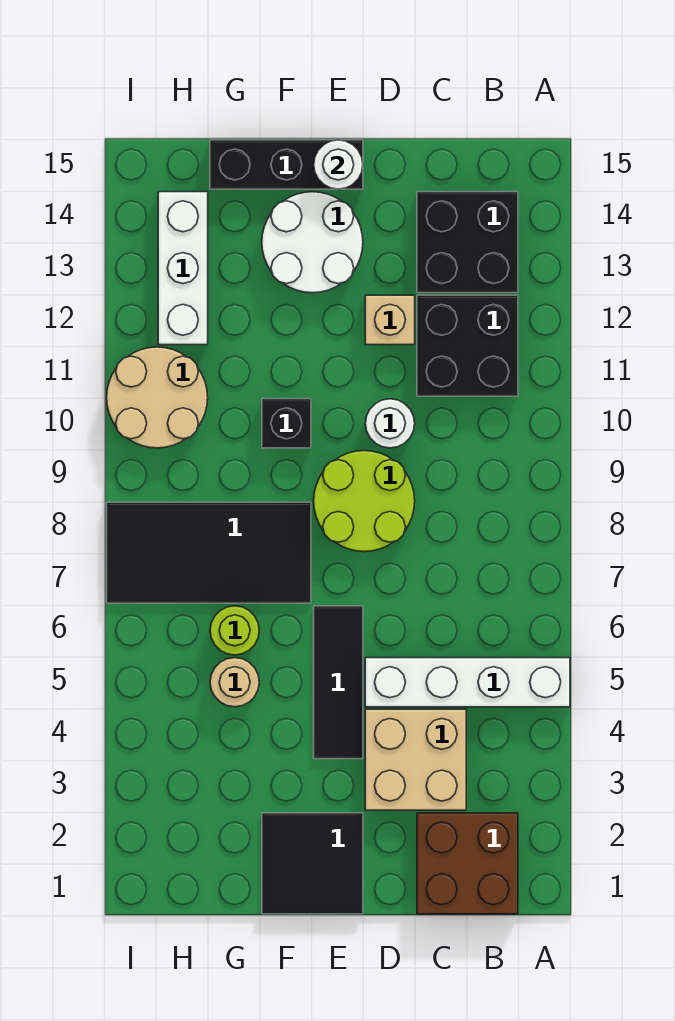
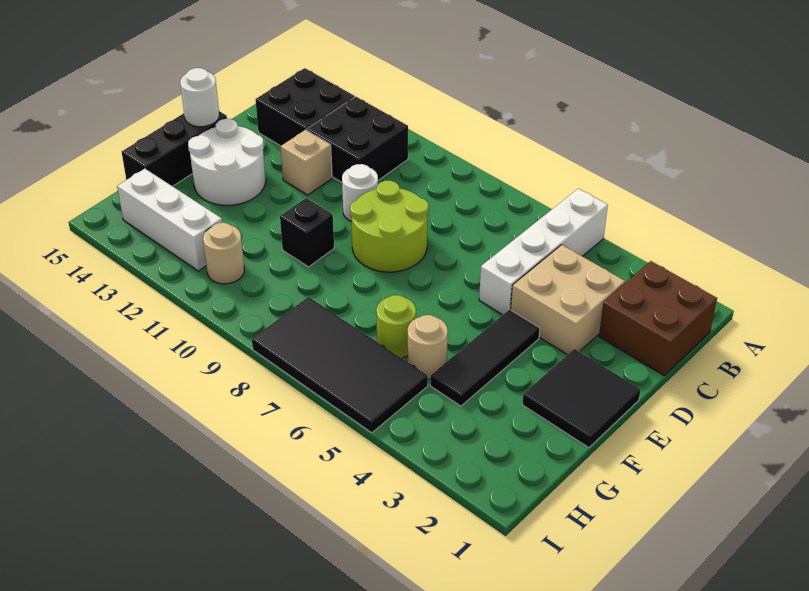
black 1x3 tile [314,606,363,759] -> black 1x3 tile turned to [430,310,540,406]
black 2x4 tile [107,502,311,603] -> black 2x4 tile turned to [252,297,428,433]
tan 2x2 round brick [107,347,208,448] -> tan 1x1 round brick [203,223,244,284]

